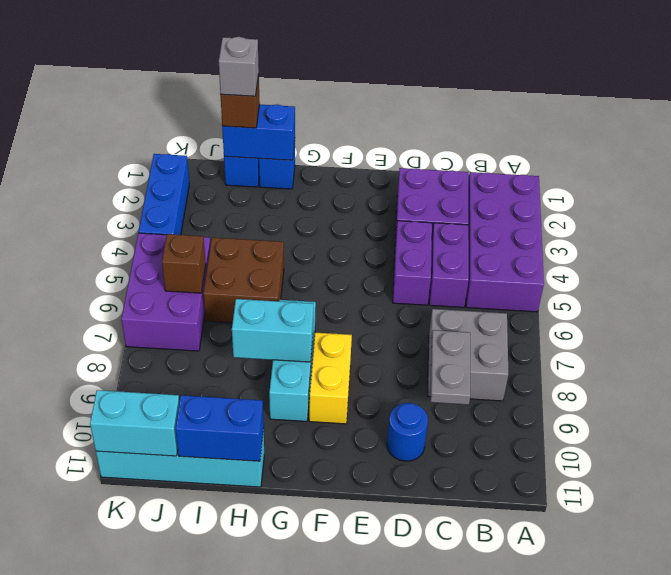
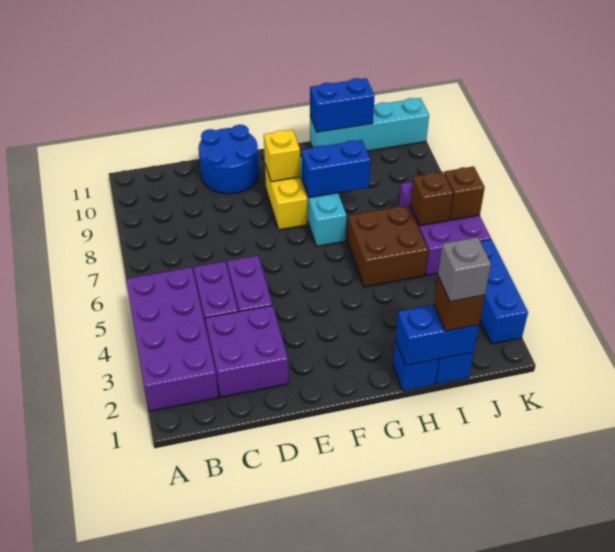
grey 2x2 brick [428,309,508,401] -> none
grey 1x2 plate [430,330,470,405] -> none
blue 1x1 round brick [387,403,428,461] -> blue 2x2 round brick [198,125,259,194]
none -> yellow 1x1 brick [264,130,300,182]
cyan 1x2 brick [232,299,313,362] -> blue 1x2 brick [302,140,370,198]
cyan 1x2 brick [90,390,179,456] -> none
none -> brown 1x1 brick [444,166,485,220]

